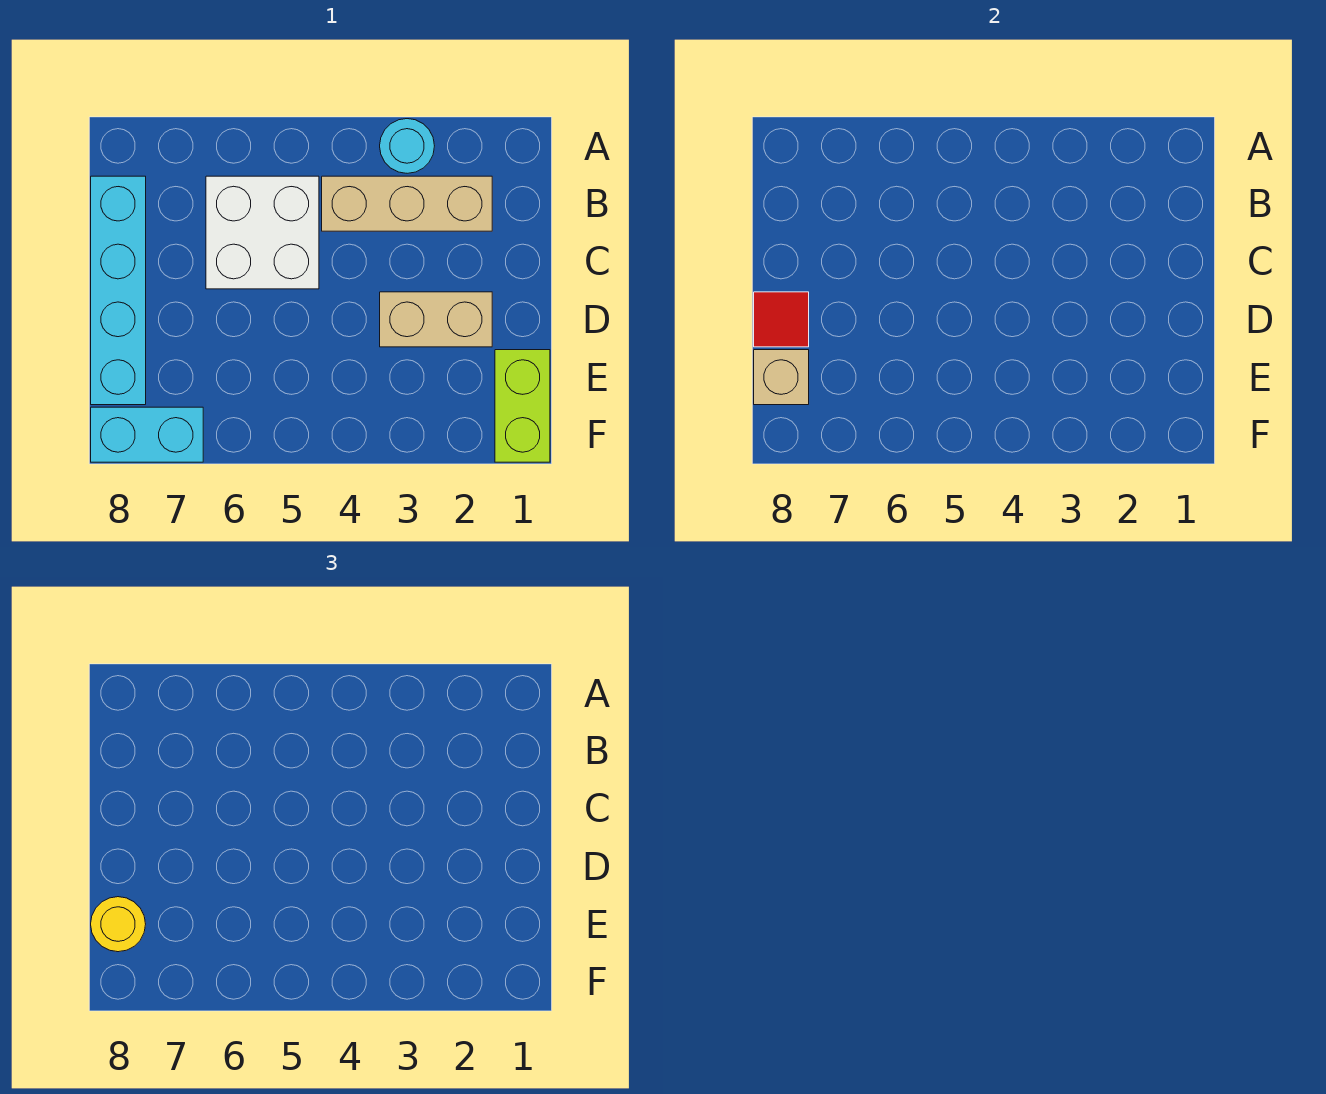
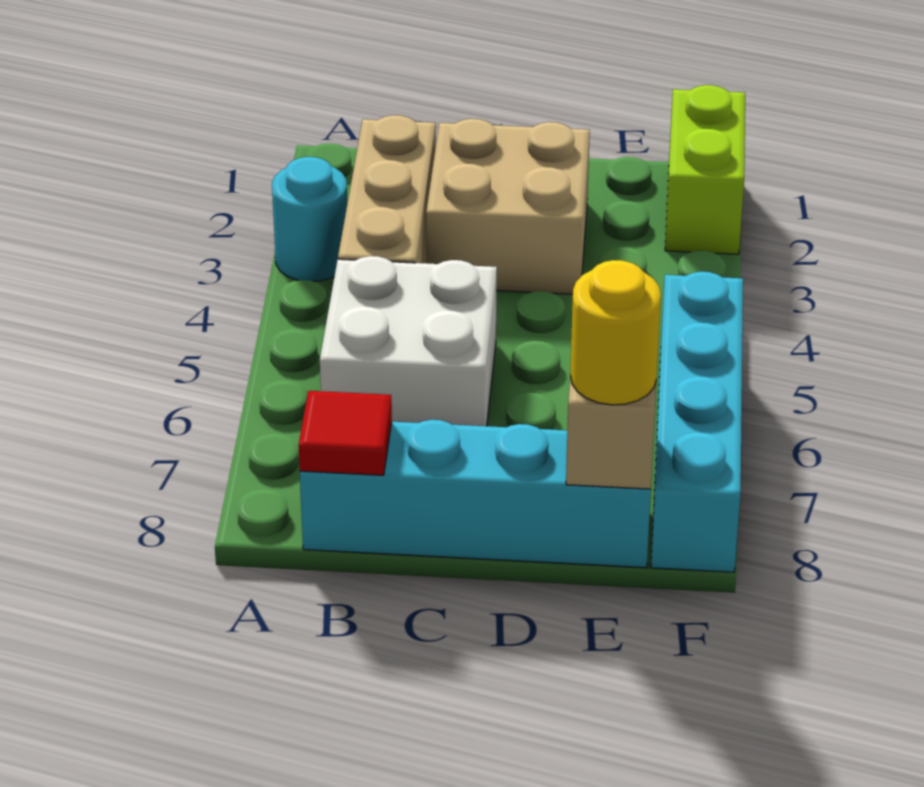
tan 1x2 brick [380,292,492,347] -> tan 2x2 brick [426,119,590,294]
red 1x1 tile [754,292,809,347] -> red 1x1 tile moved to [298,391,392,475]
lime 1x2 brick [495,350,550,462] -> lime 1x2 brick turned to [665,85,745,254]
cyan 1x2 brick [91,407,203,462] -> cyan 1x4 brick [651,272,743,572]

